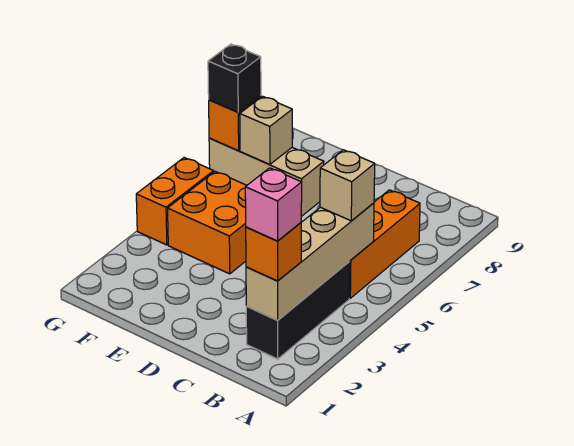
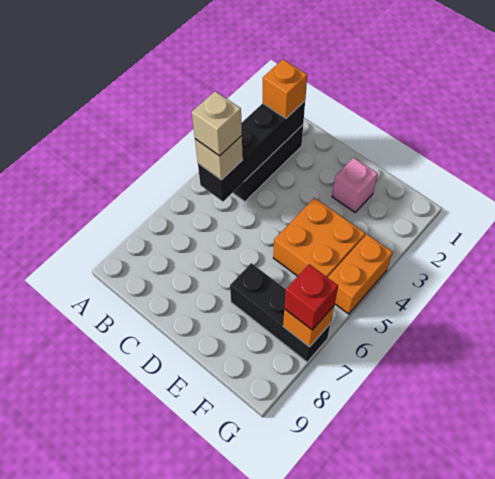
tan 1x4 brick [246,203,374,320] -> black 1x4 brick [198,101,305,201]
pink 1x1 brick [245,168,302,241] -> pink 1x1 brick moved to [332,158,378,212]
orange 1x3 brick [349,190,420,298] -> none
tan 1x3 brick [209,138,324,216] -> black 1x3 brick [230,263,331,362]
tan 1x1 brick [240,96,292,165] -> tan 1x1 brick moved to [192,91,242,156]
black 1x1 brick [208,44,261,112] -> red 1x1 brick [284,264,338,330]

